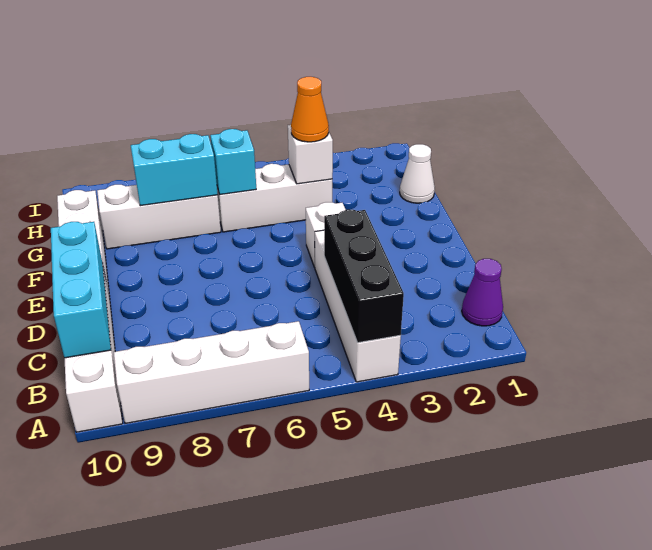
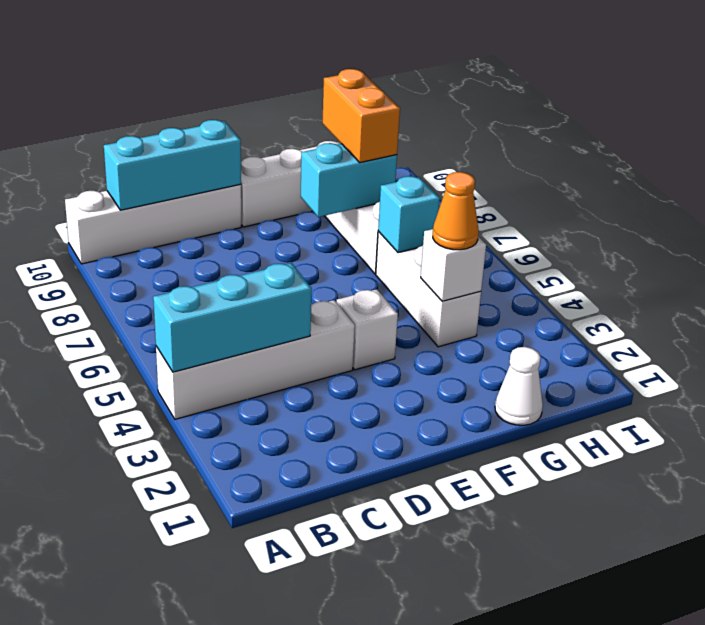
black 1x3 brick [324,210,404,343] -> cyan 1x3 brick [153,263,312,372]
white 1x4 brick [114,321,309,424] -> none
purple 1x1 cone [462,259,503,326] -> none
cyan 1x2 brick [131,134,218,206] -> cyan 1x2 brick turned to [301,143,397,217]
none -> orange 1x2 brick [322,69,400,162]

